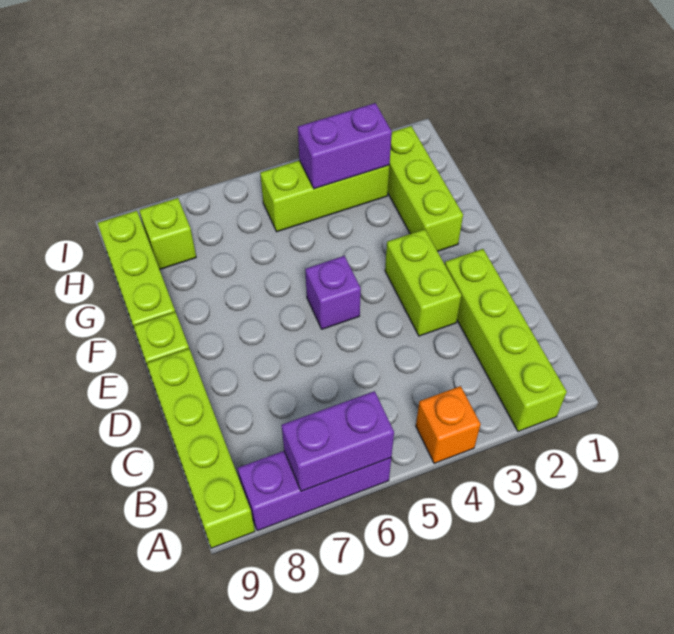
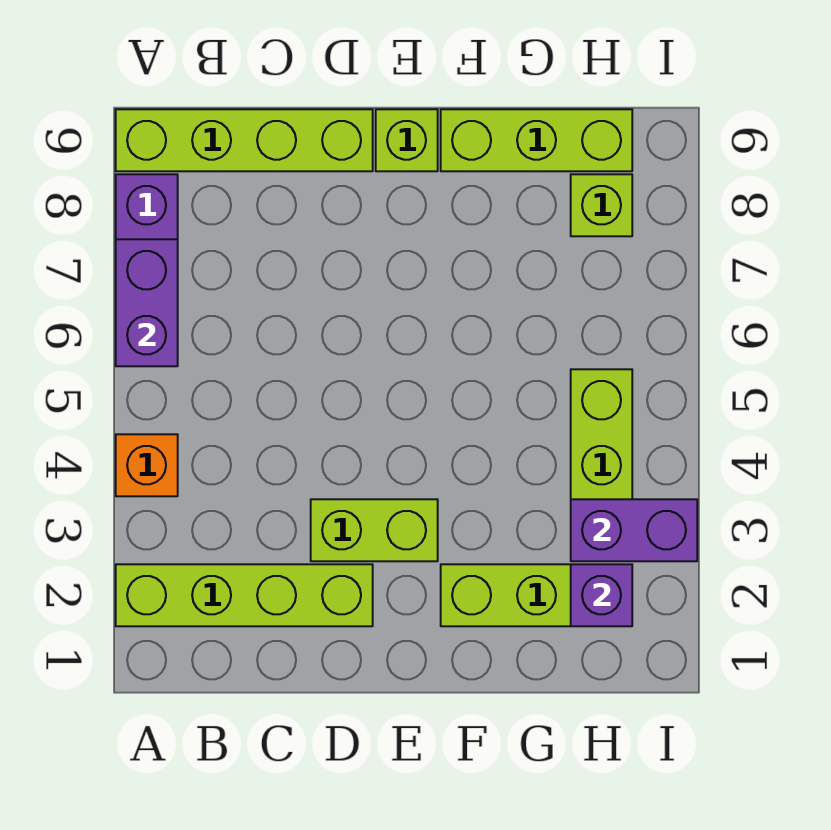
purple 1x1 brick [305,256,361,329] -> purple 1x1 brick moved to [571,564,632,626]
purple 1x2 brick [298,103,392,189] -> purple 1x2 brick turned to [571,499,697,561]

